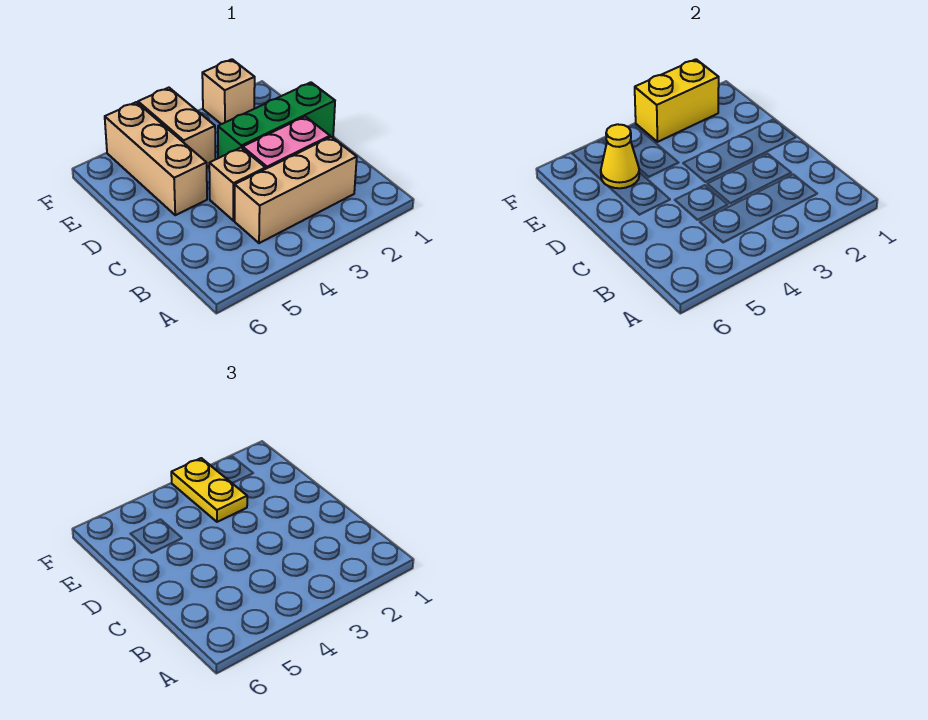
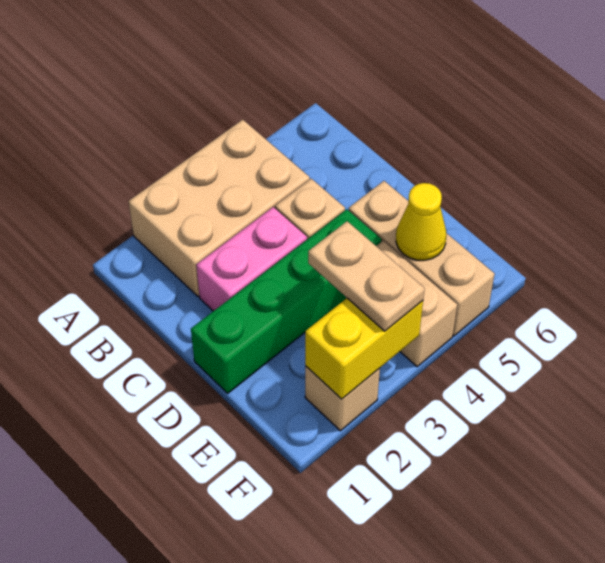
tan 1x3 brick [235,137,357,243] -> tan 2x3 brick [128,120,310,297]
green 1x3 brick [218,82,335,158] -> green 1x4 brick [191,209,382,393]
yellow 1x2 plate [171,458,247,522] -> tan 1x2 plate [308,221,425,331]

